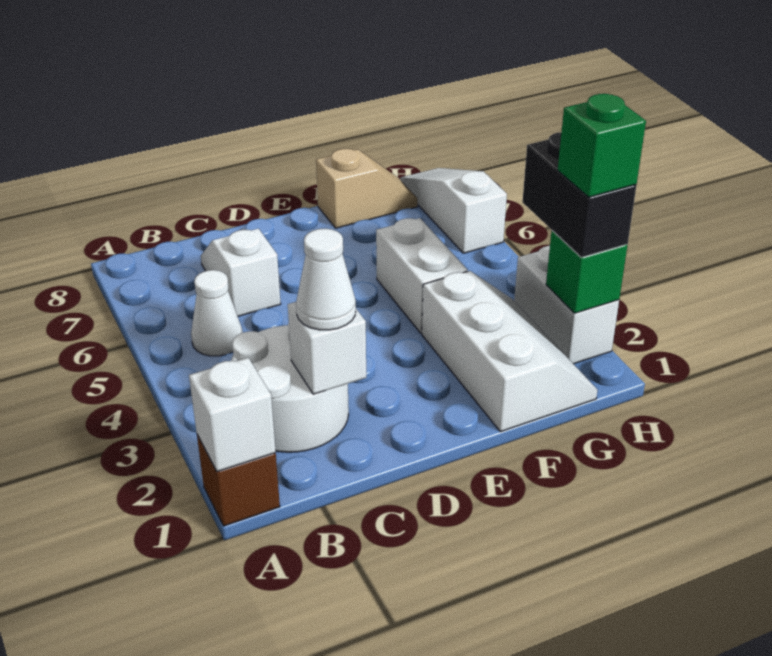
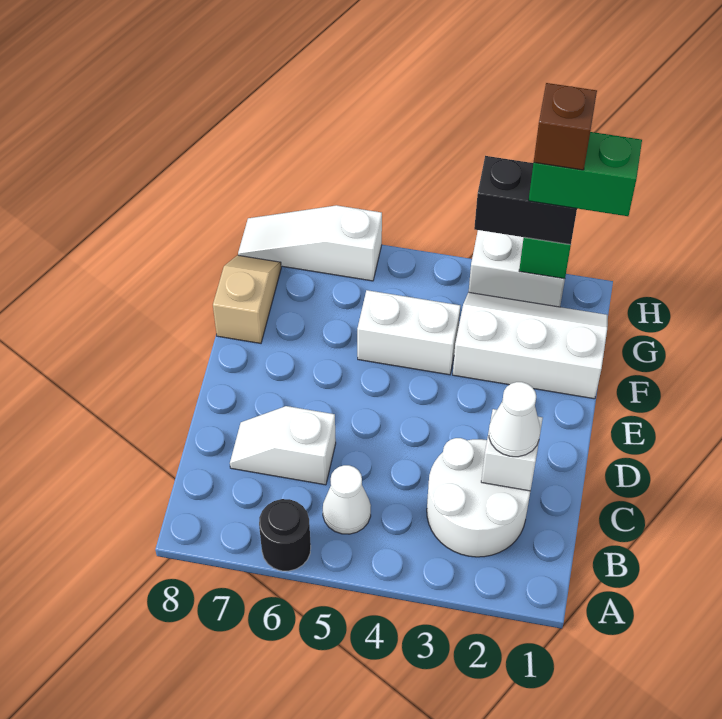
brown 1x1 brick [197,435,280,526] -> brown 1x1 brick moved to [534,83,597,170]
white 1x1 brick [189,358,276,472] -> none
none -> black 1x1 round brick [259,499,311,571]
green 1x1 brick [558,94,646,197] -> green 1x2 brick [529,132,642,216]

